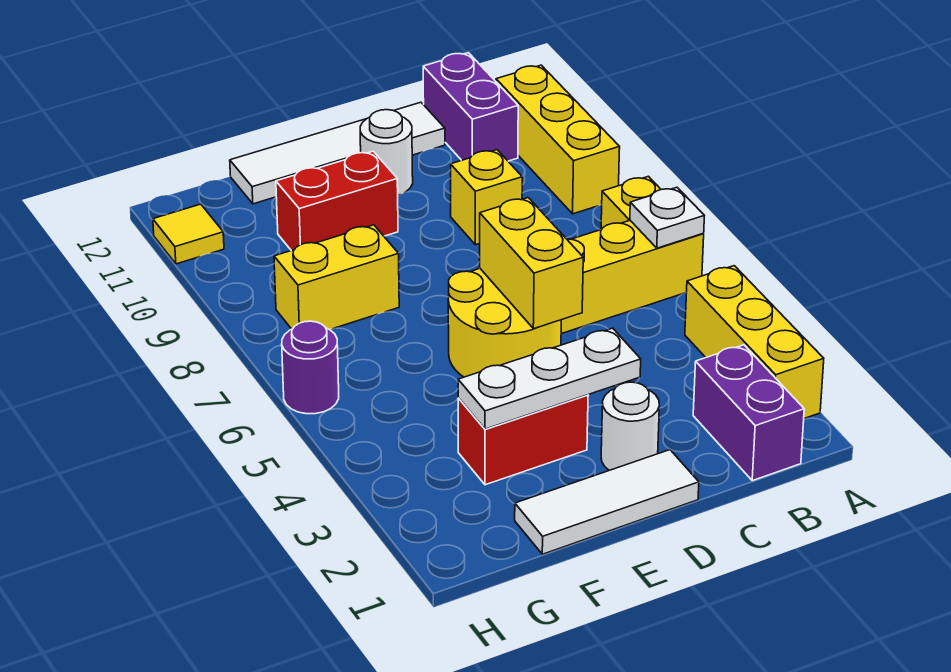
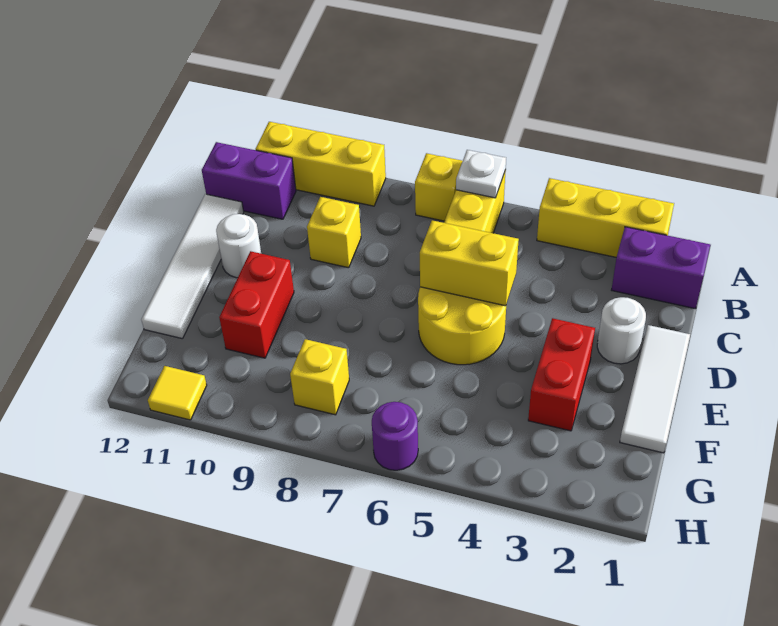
white 1x3 plate [458,328,641,429] -> none
yellow 1x2 brick [274,225,399,330] -> yellow 1x1 brick [290,339,349,415]

